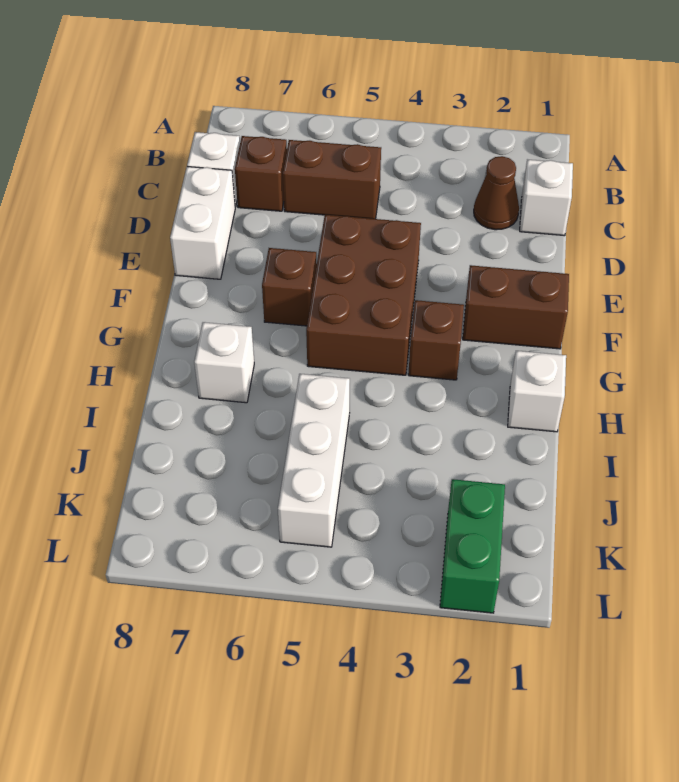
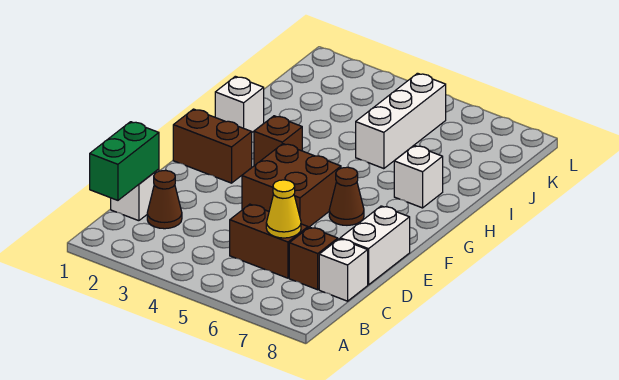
none -> yellow 1x1 cone [266,180,301,238]
brown 2x3 brick [306,215,421,375] -> brown 2x2 brick [242,144,341,228]
brown 1x1 brick [262,248,317,326] -> brown 1x1 cone [329,167,364,225]
green 1x2 brick [440,479,505,613] -> green 1x2 brick moved to [90,122,159,200]

